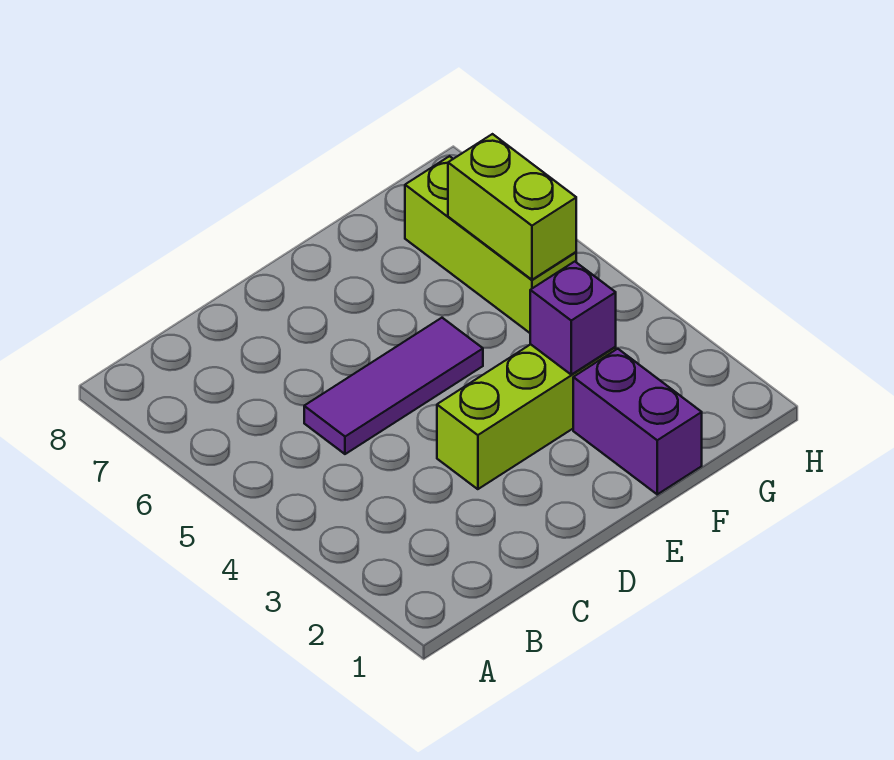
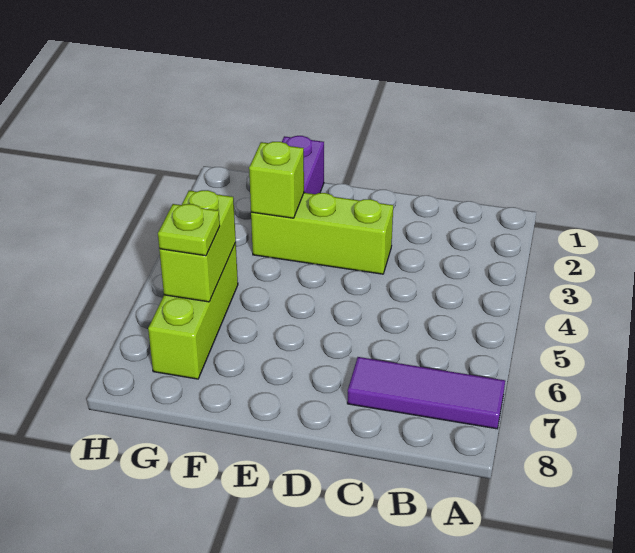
purple 1x3 tile [304,318,483,454] -> purple 1x3 tile moved to [347,357,505,429]
purple 1x1 brick [530,262,616,375] -> lime 1x1 brick [249,142,304,218]
none -> lime 1x1 plate [158,204,220,256]

